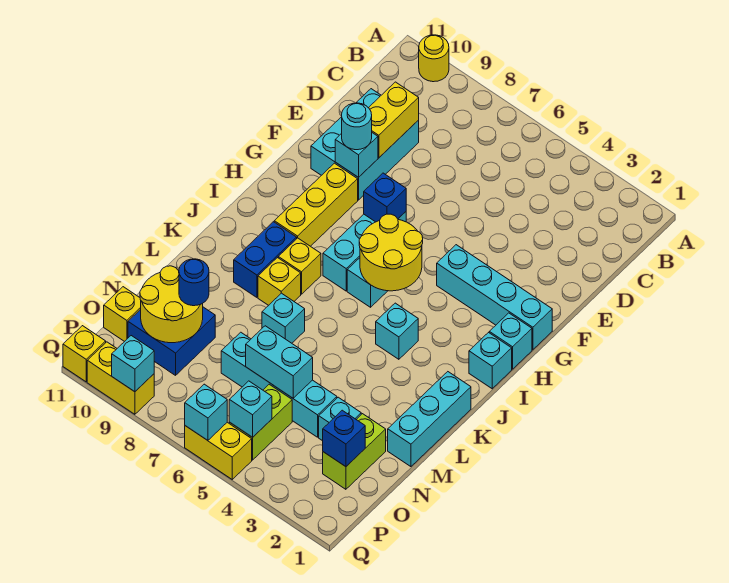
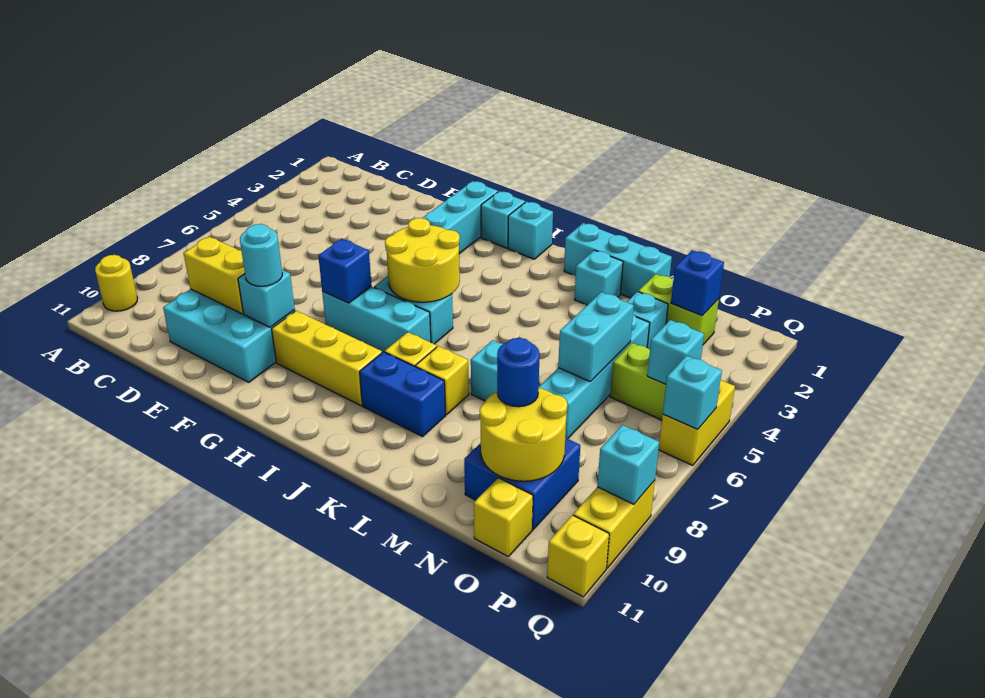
cyan 1x1 brick [376,303,418,359] -> cyan 1x1 brick moved to [574,250,623,305]

